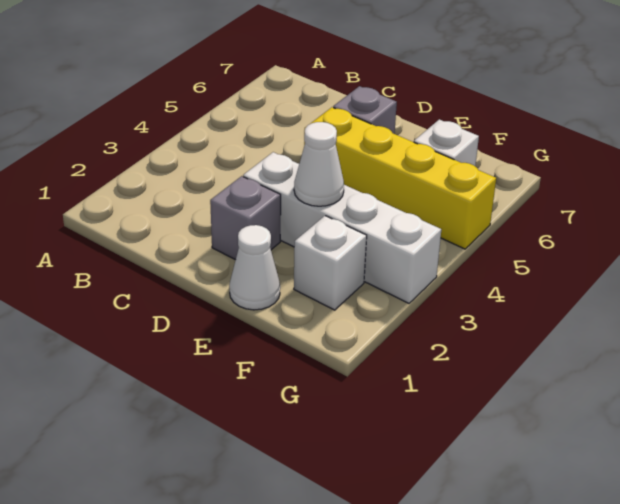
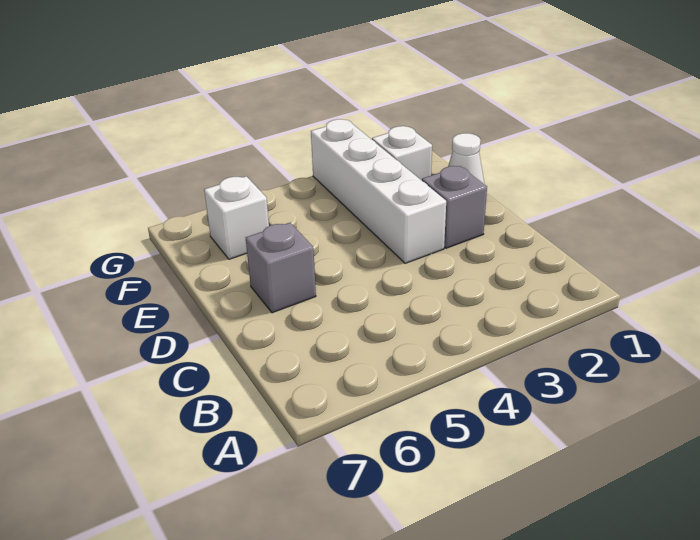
yellow 1x4 brick [304,107,496,249] -> none
white 1x1 cone [294,122,344,206] -> none

